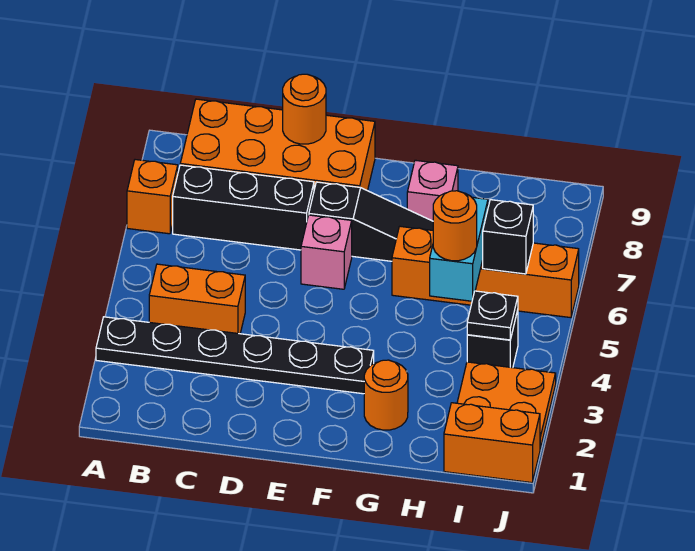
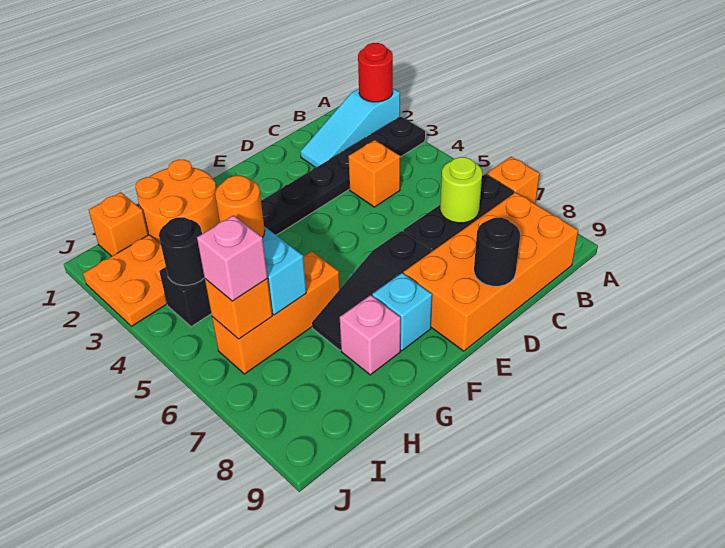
none -> cyan 1x3 slope [300,89,400,167]
none -> red 1x1 round brick [358,43,393,102]
orange 1x2 brick [149,264,245,334] -> orange 1x1 brick [348,140,400,207]
none -> lime 1x1 round brick [440,157,482,223]
orange 1x1 round brick [283,74,326,144] -> black 1x1 round brick [474,218,520,286]
pink 1x1 brick [301,215,352,289] -> pink 1x1 brick moved to [197,215,268,301]
none -> cyan 1x1 brick [372,273,432,351]
orange 1x1 round brick [364,360,408,430] -> orange 2x2 round brick [135,160,220,244]
orange 1x4 brick [392,226,579,318] -> orange 1x3 brick [212,251,340,374]
orange 1x2 brick [444,403,540,483] -> orange 1x1 brick [89,192,148,256]
black 1x1 plate [467,291,518,340] -> black 1x1 round brick [159,217,204,285]
black 1x1 brick [483,200,533,274] -> orange 1x1 brick [205,279,272,339]

